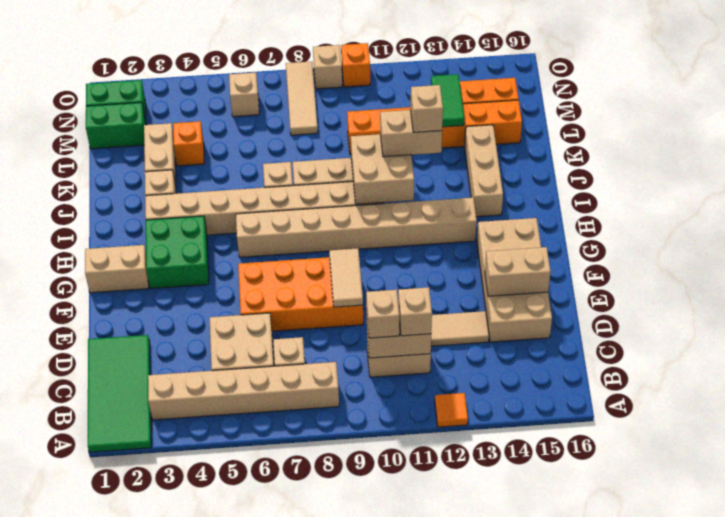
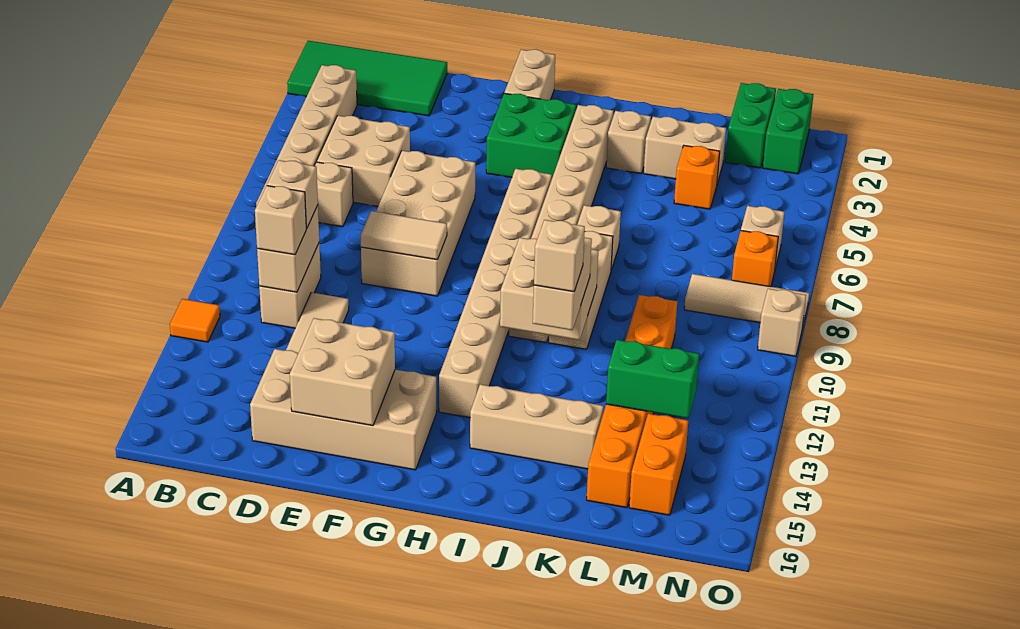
orange 2x4 brick [238,257,363,331] -> tan 2x4 brick [361,150,475,296]
tan 1x2 brick [485,247,551,296] -> tan 2x2 brick [290,318,395,426]
green 1x2 tile [431,74,464,127] -> green 1x2 brick [606,340,699,418]
orange 1x1 brick [341,43,370,87] -> orange 1x1 brick moved to [732,231,778,287]

